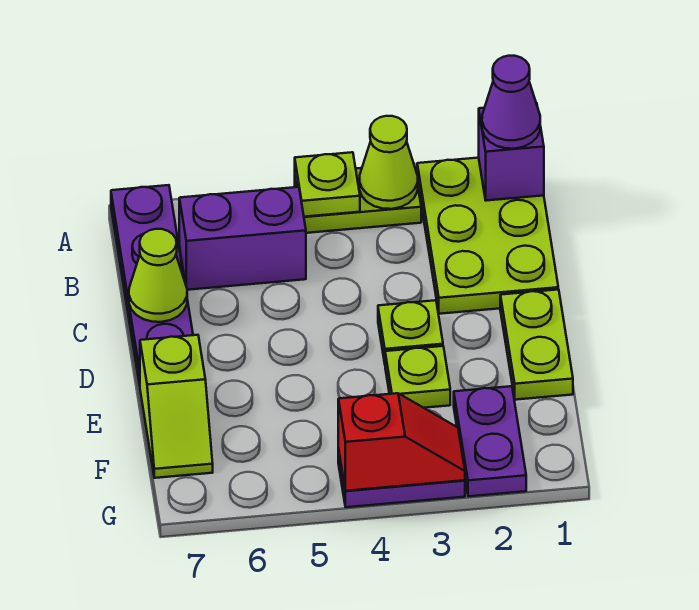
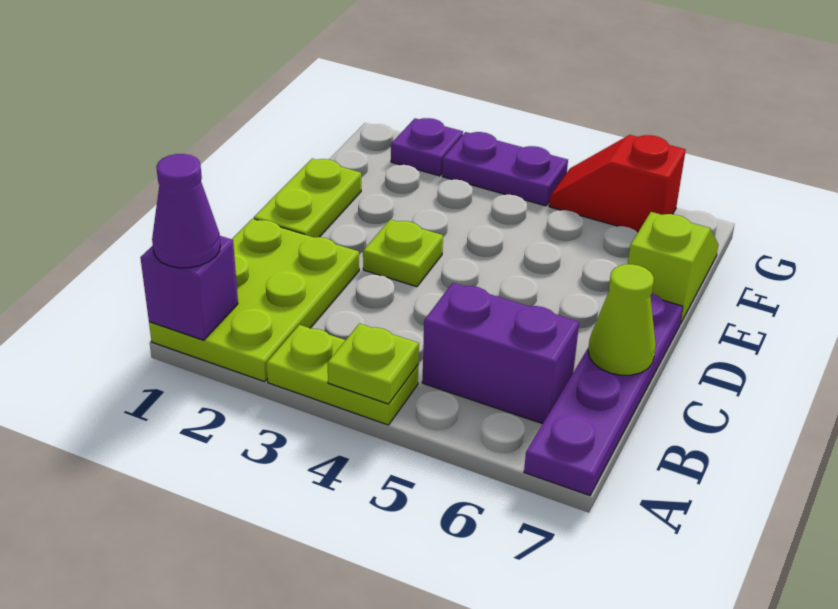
lime 1x1 cone [359,116,418,209] -> none
lime 1x1 plate [385,346,450,408] -> none
purple 1x2 plate [454,386,526,496] -> purple 1x1 plate [391,118,463,176]
red 1x2 slope [338,393,465,491] -> red 1x2 slope moved to [549,135,686,232]

